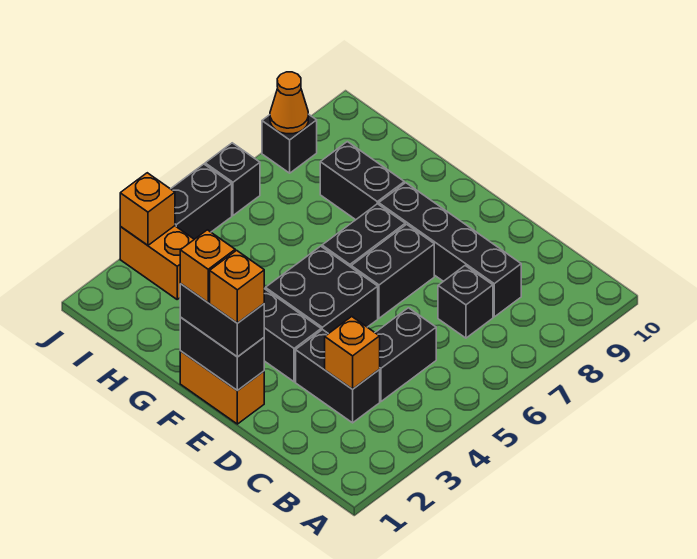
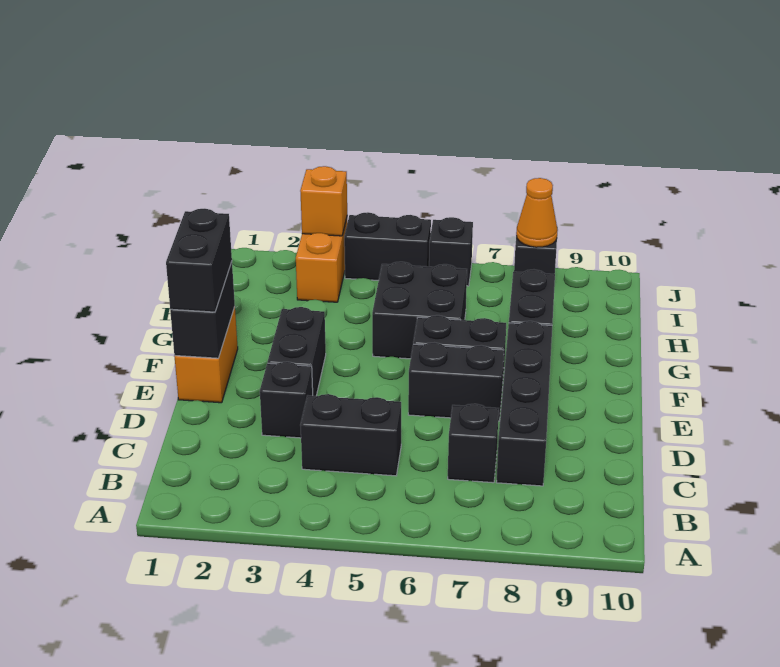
black 1x2 brick [296,329,380,423] -> black 1x1 brick [260,362,313,438]
orange 1x1 brick [325,317,380,389] -> none
orange 1x1 brick [210,250,264,323] -> none
black 2x2 brick [265,246,378,334] -> black 2x2 brick moved to [372,262,467,359]
orange 1x1 brick [180,230,235,302] -> none

